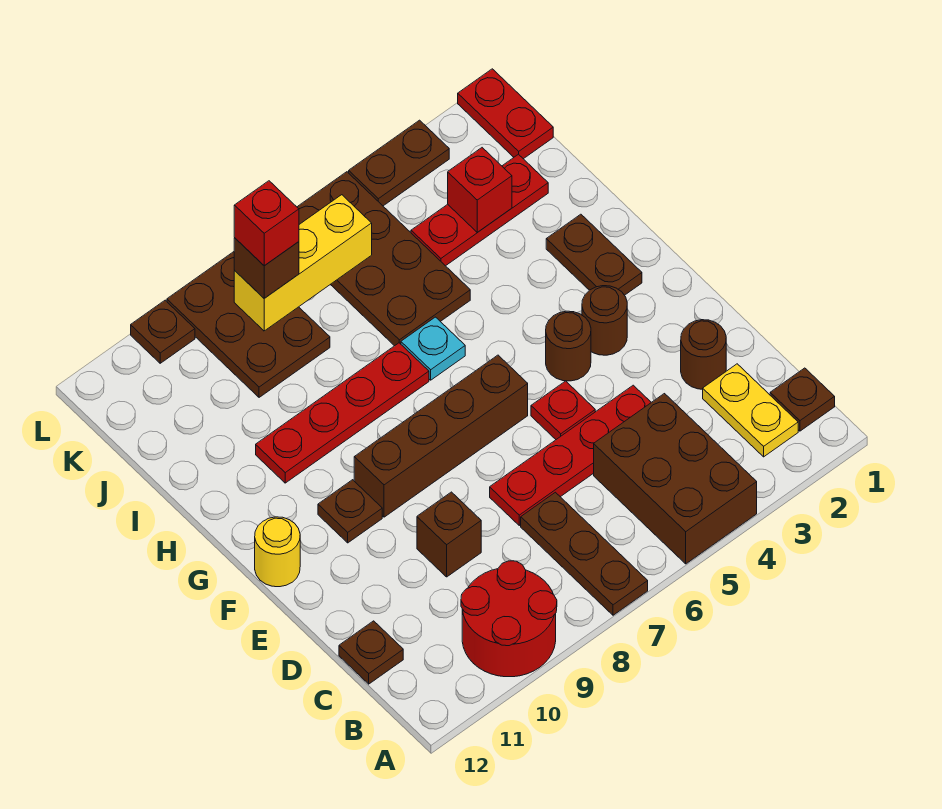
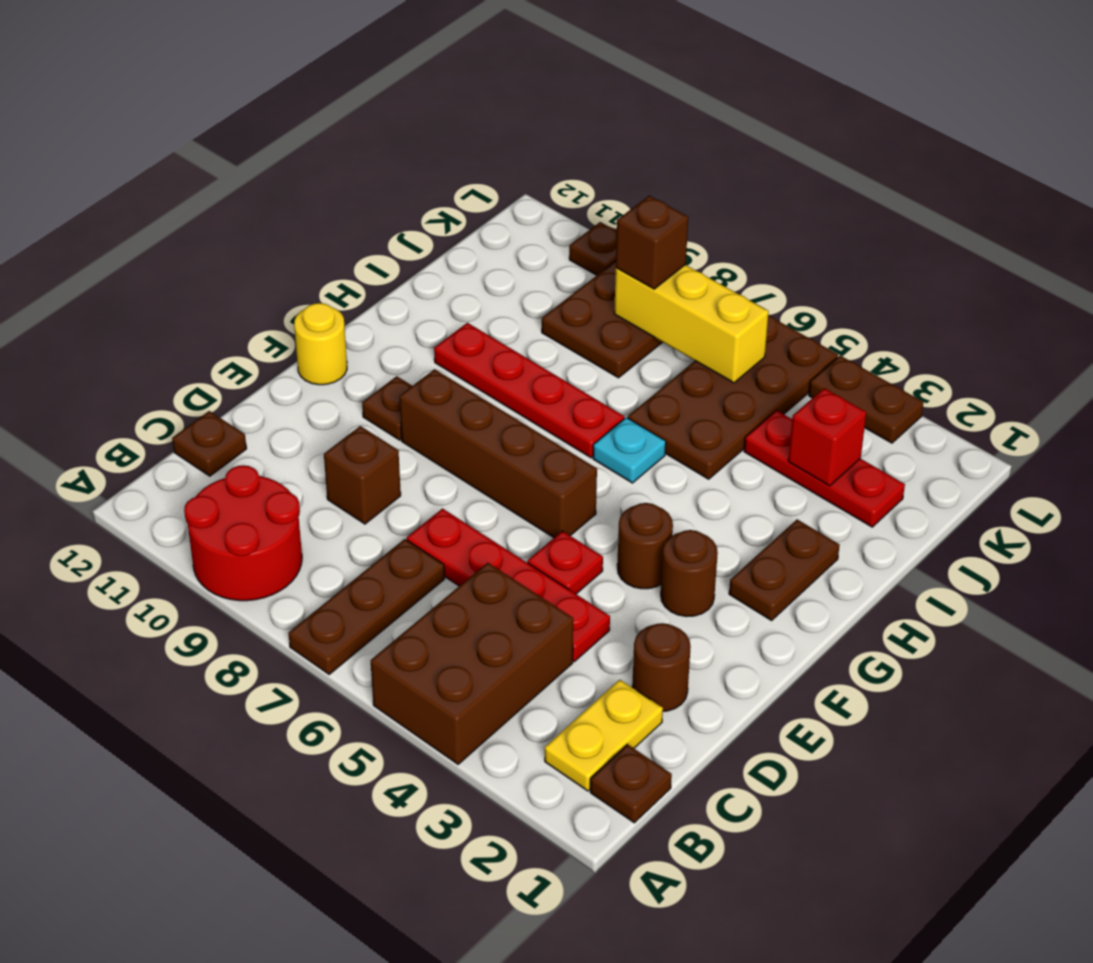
red 1x2 plate [458,69,553,159] -> none
red 1x1 brick [234,181,299,266] -> none

